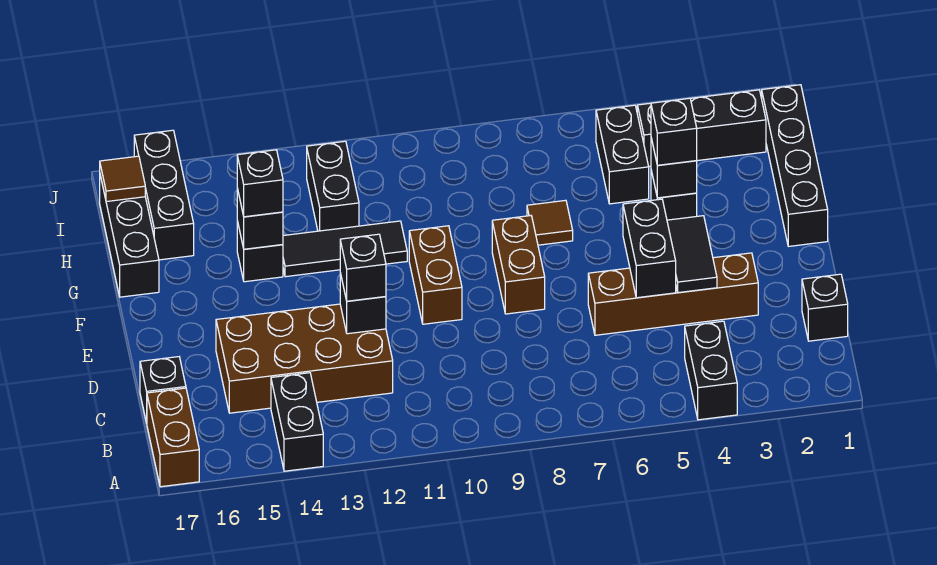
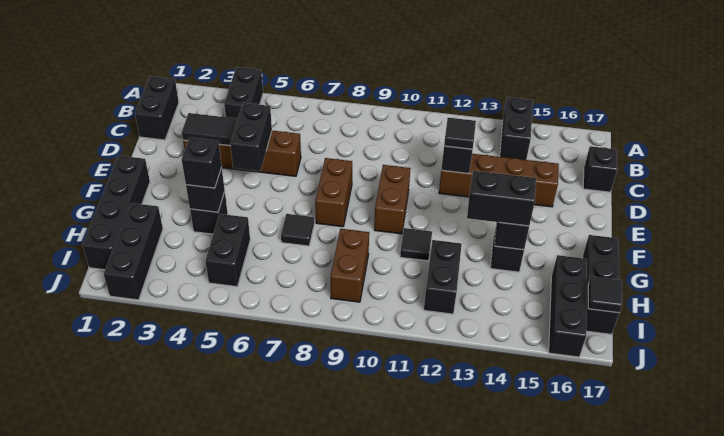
brown 1x2 brick [147,388,199,487] -> brown 1x2 brick moved to [331,229,369,302]
black 1x1 brick [802,274,848,341] -> black 1x2 brick [135,76,179,140]
brown 2x4 brick [216,304,393,413] -> brown 1x4 brick [439,154,559,207]
black 1x2 tile [667,216,717,293] -> black 1x2 tile turned to [182,113,238,146]
black 1x1 brick [340,234,386,301] -> black 1x1 tile [444,118,476,149]
brown 1x1 tile [527,200,573,245] -> black 1x1 tile [281,214,314,246]
black 1x3 tile [283,221,407,277] -> black 1x1 tile [400,228,432,261]
black 1x1 brick [237,150,283,217] -> black 1x2 brick [467,171,536,226]
black 1x3 brick [637,90,766,167] -> black 1x3 brick turned to [104,203,163,300]
brown 1x1 tile [100,156,145,202] -> black 1x1 tile [588,277,622,313]

